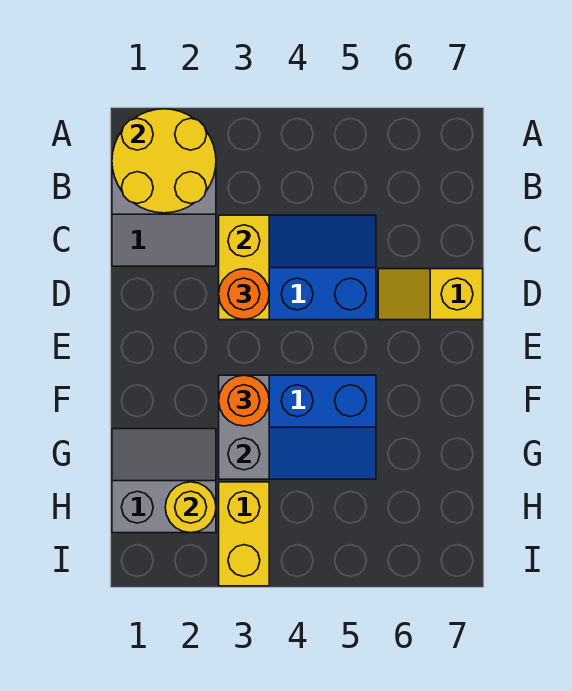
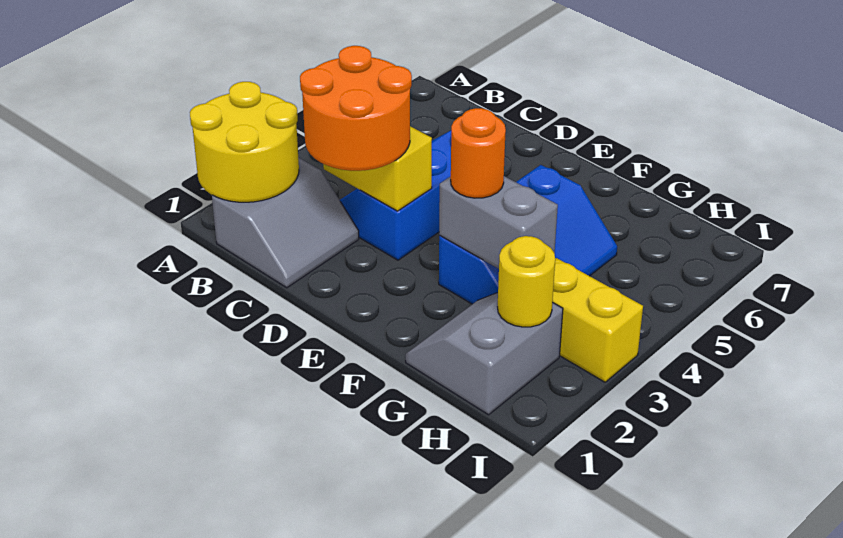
orange 1x1 round brick [219,269,269,319] -> orange 2x2 round brick [300,46,412,171]
yellow 1x2 slope [378,269,483,320] -> none

